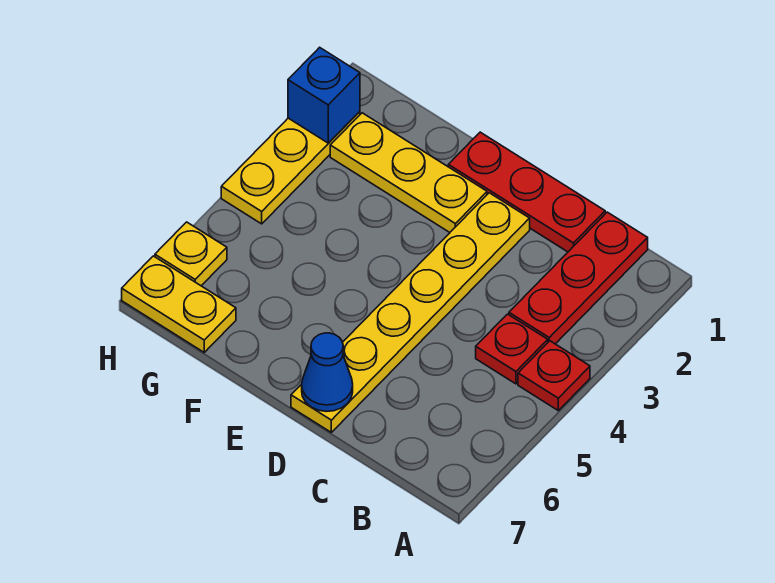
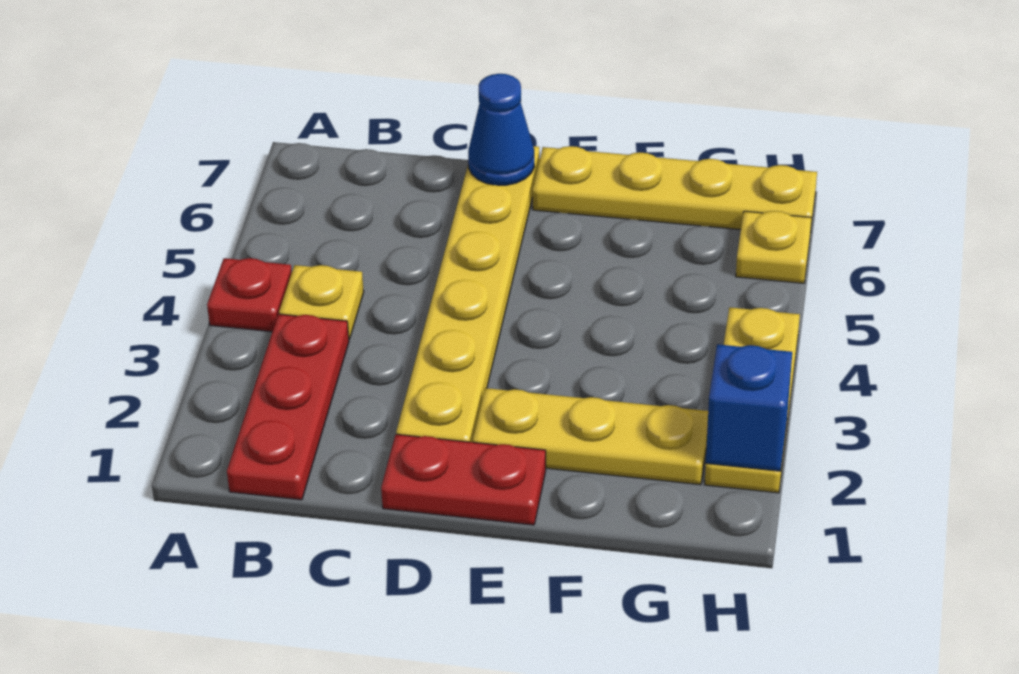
red 1x1 plate [476,314,548,384] -> yellow 1x1 plate [279,265,364,339]
red 1x3 plate [448,132,605,252] -> red 1x2 plate [381,434,546,525]
yellow 1x2 plate [122,256,236,352] -> yellow 1x4 plate [533,146,817,230]

